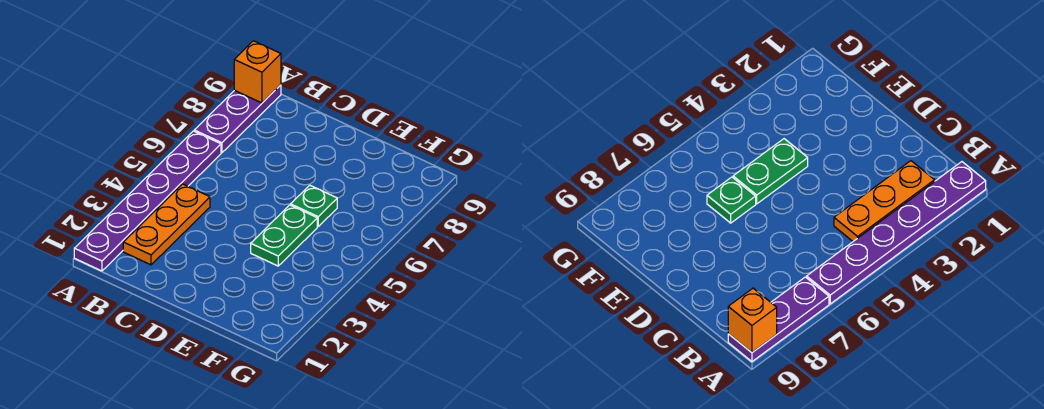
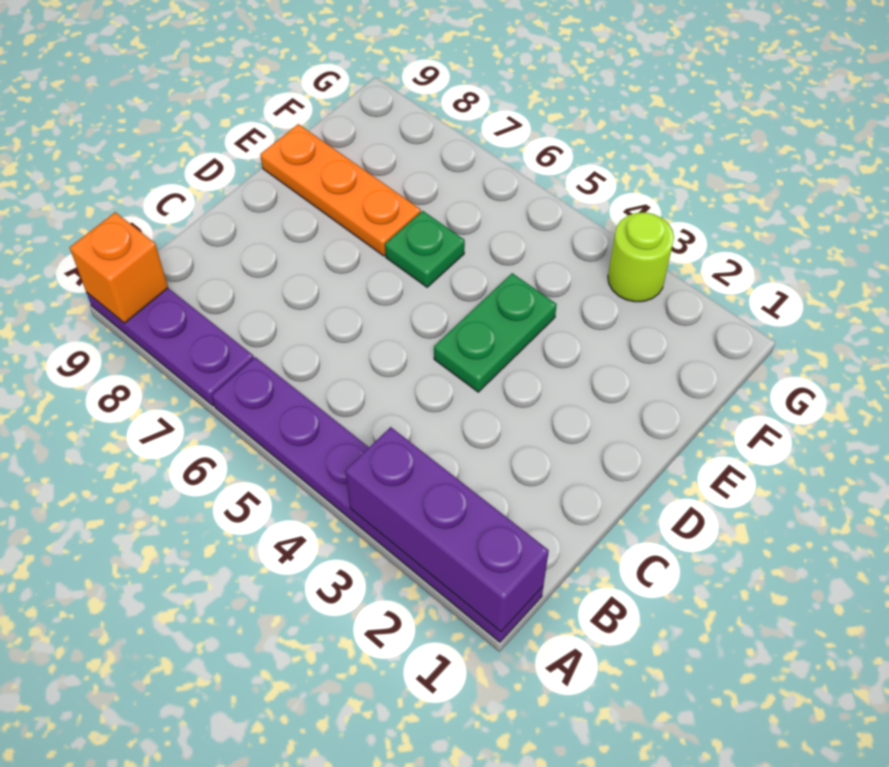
none -> purple 1x3 brick [345,427,549,632]
orange 1x3 plate [123,184,210,265] -> orange 1x3 plate moved to [260,124,421,256]
green 1x2 plate [251,205,317,266] -> green 1x2 plate turned to [434,273,557,392]
none -> lime 1x1 round brick [608,213,674,302]

